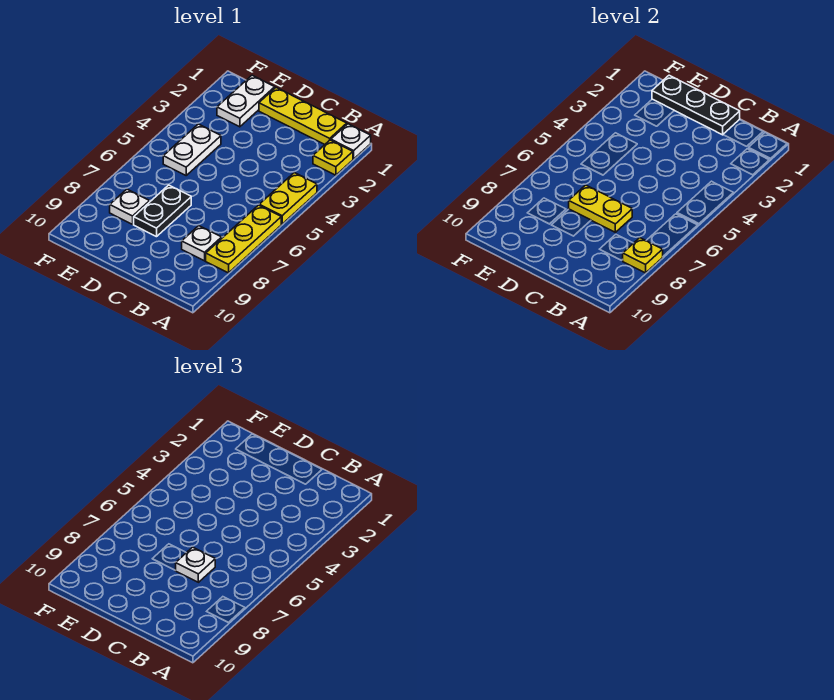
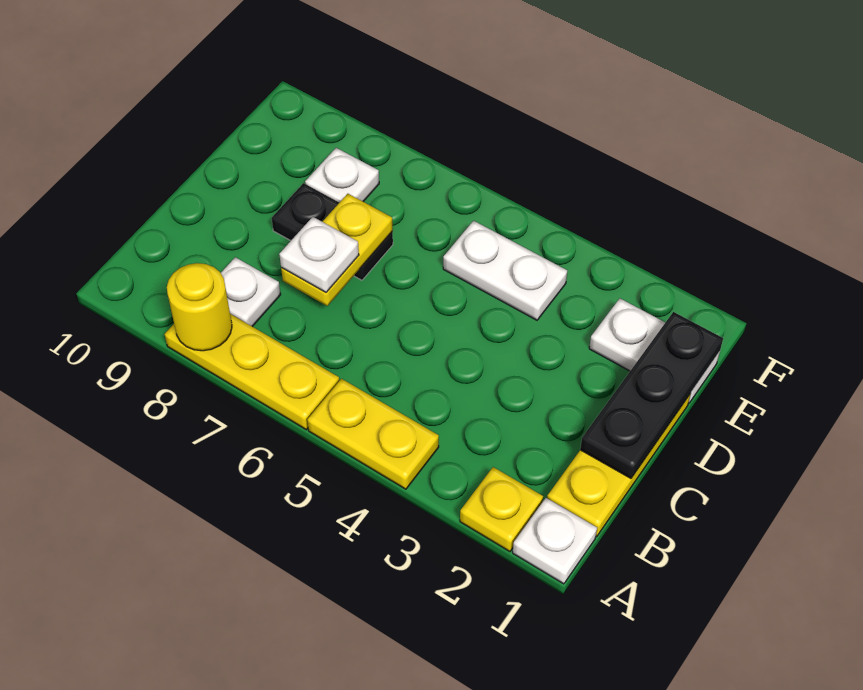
yellow 1x1 plate [622,238,663,273] -> yellow 1x1 round brick [167,263,232,351]

